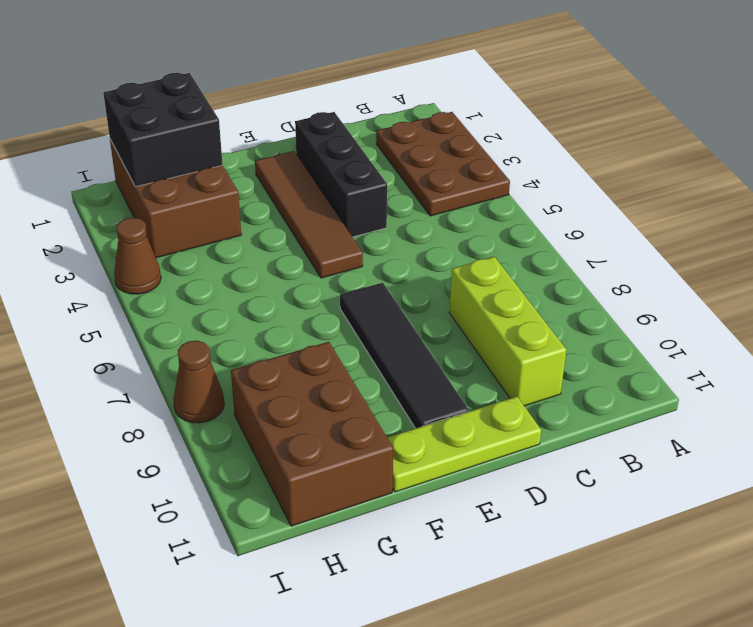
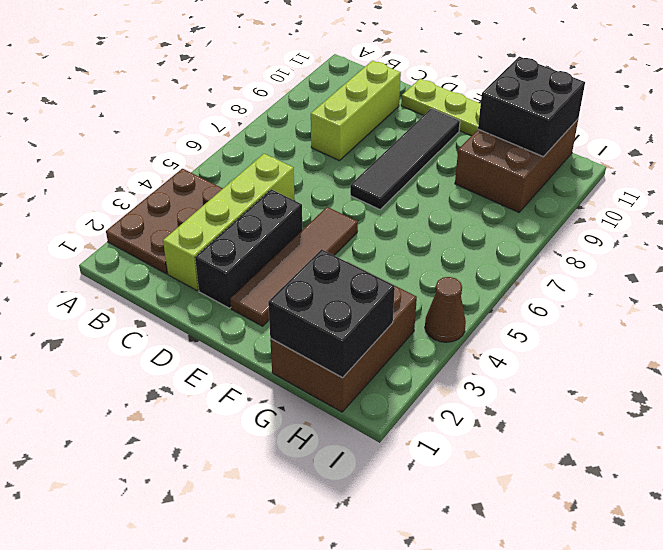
none -> lime 1x4 brick [163,154,295,291]
none -> black 2x2 brick [478,57,585,157]
brown 1x1 cone [173,341,224,423] -> none

